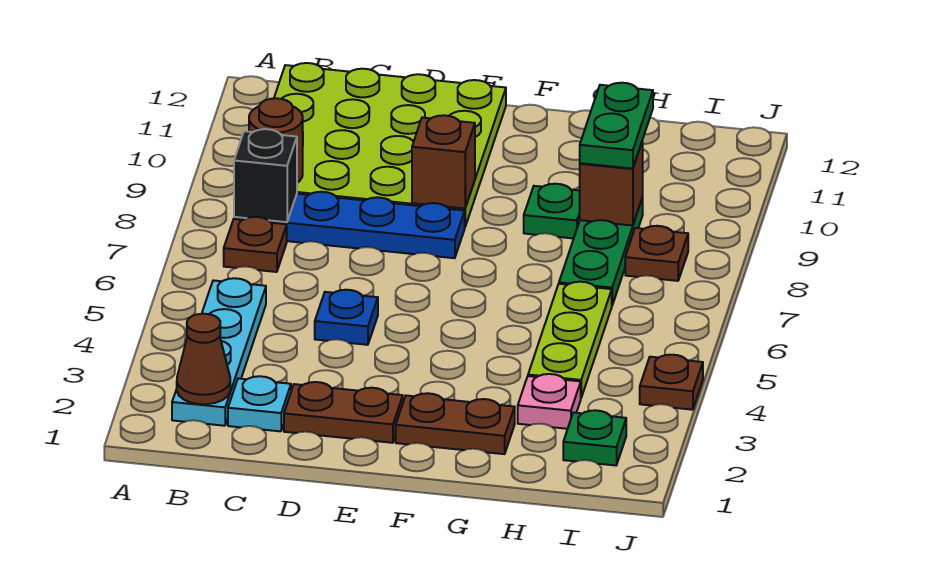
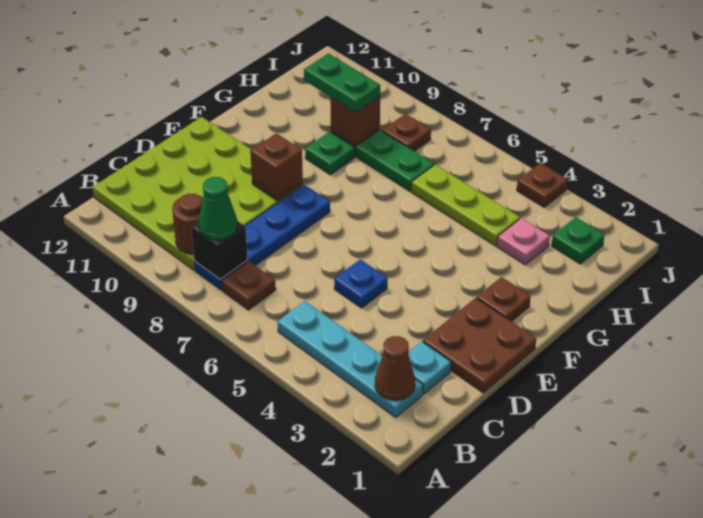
none -> green 1x1 cone [199,177,237,240]
brown 1x2 plate [284,382,403,443] -> brown 2x2 plate [423,298,536,393]
brown 1x2 plate [396,393,515,454] -> brown 1x1 plate [477,277,531,322]

